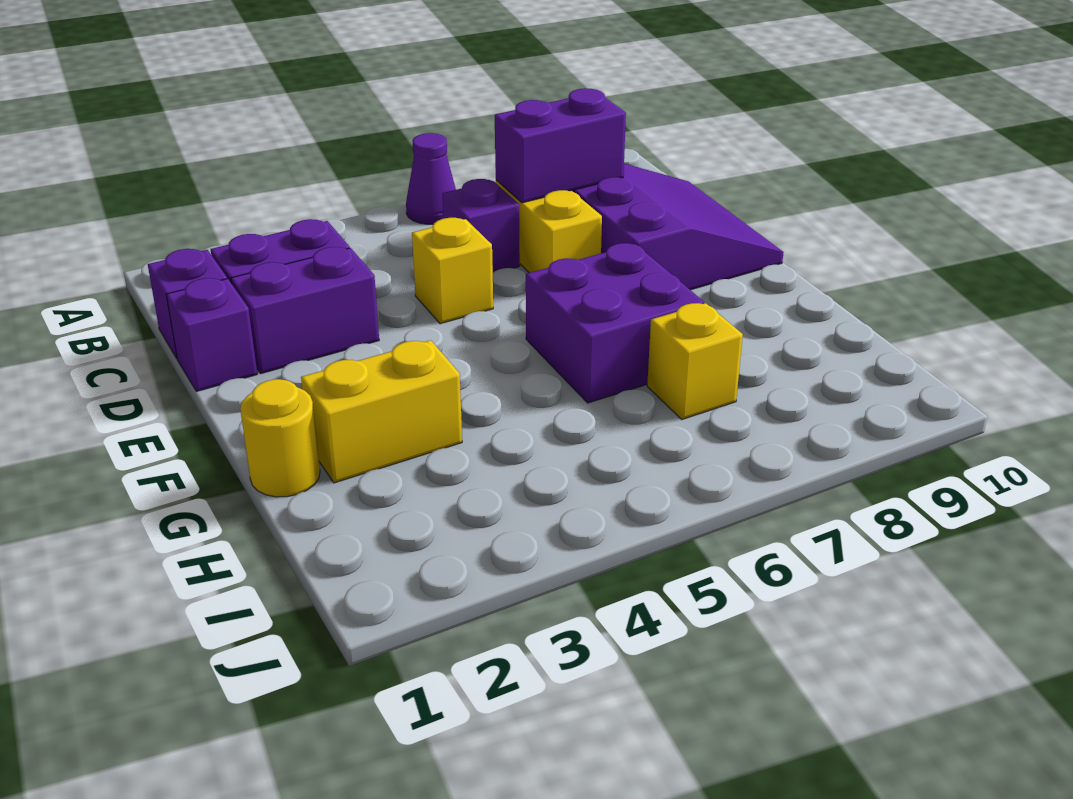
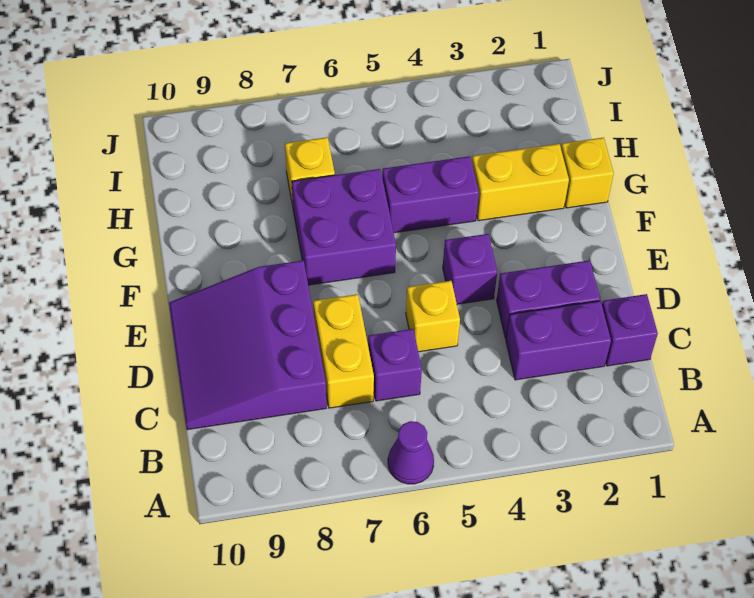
purple 1x2 brick [495,88,626,203] -> purple 1x2 brick moved to [382,156,479,233]
purple 1x1 brick [166,278,257,391] -> purple 1x1 brick moved to [443,234,497,304]
yellow 1x1 round brick [240,379,320,497] -> yellow 1x1 brick [561,138,614,208]

